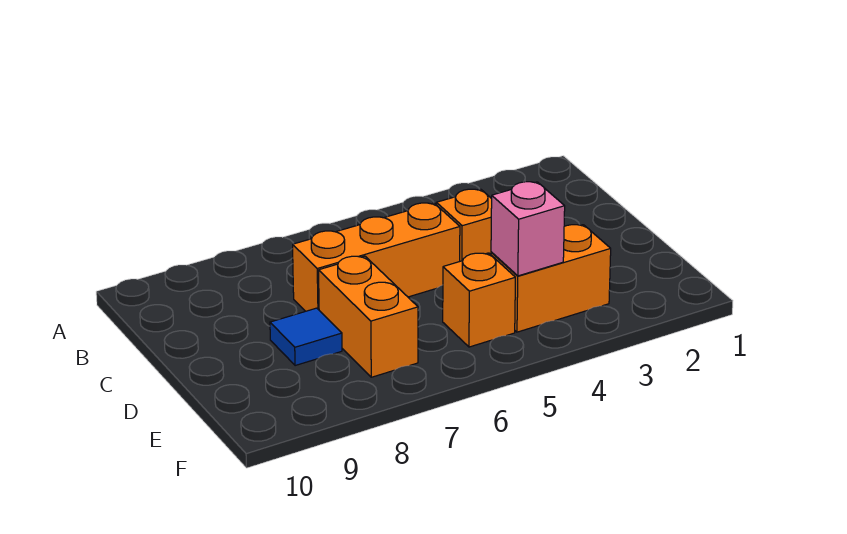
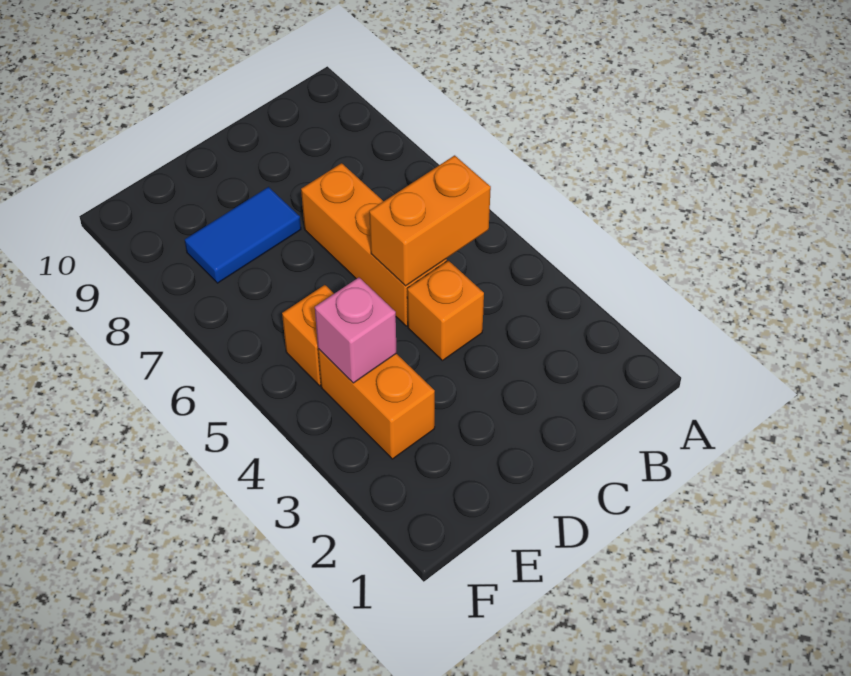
orange 1x2 brick [319,256,418,377] -> orange 1x2 brick moved to [369,155,491,286]
blue 1x1 tile [270,308,342,366] -> blue 1x2 tile [185,187,301,283]

